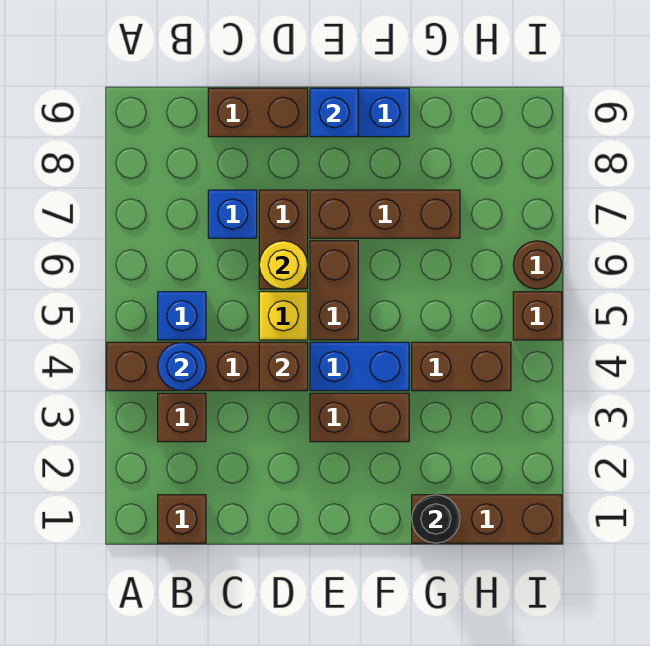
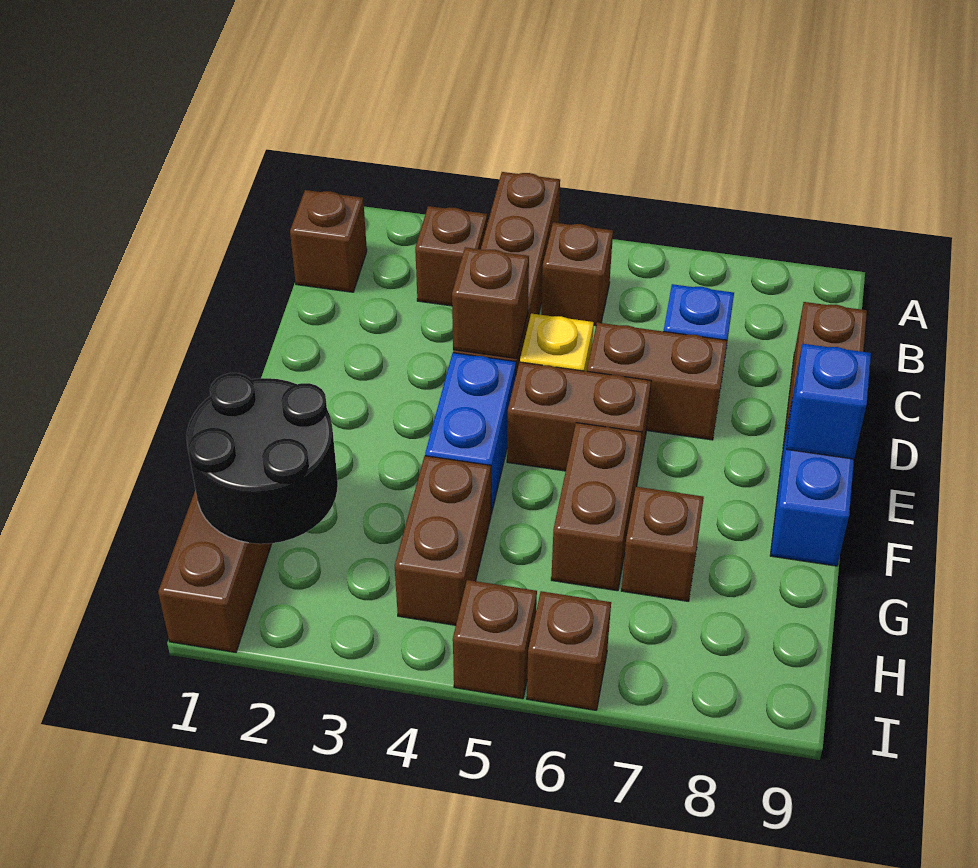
blue 1x1 round brick [158,342,206,391] -> none
blue 1x1 brick [158,292,206,340] -> brown 1x1 brick [541,222,613,326]
yellow 1x1 round brick [259,241,308,289] -> none
brown 1x2 brick [310,393,409,442] -> brown 1x2 brick moved to [551,423,642,591]
brown 1x3 brick [310,190,460,238] -> brown 1x1 brick [622,487,704,601]
black 1x1 round brick [412,495,460,543] -> black 2x2 round brick [187,373,338,544]
brown 1x1 round brick [513,241,562,289] -> brown 1x1 brick [527,591,611,710]

